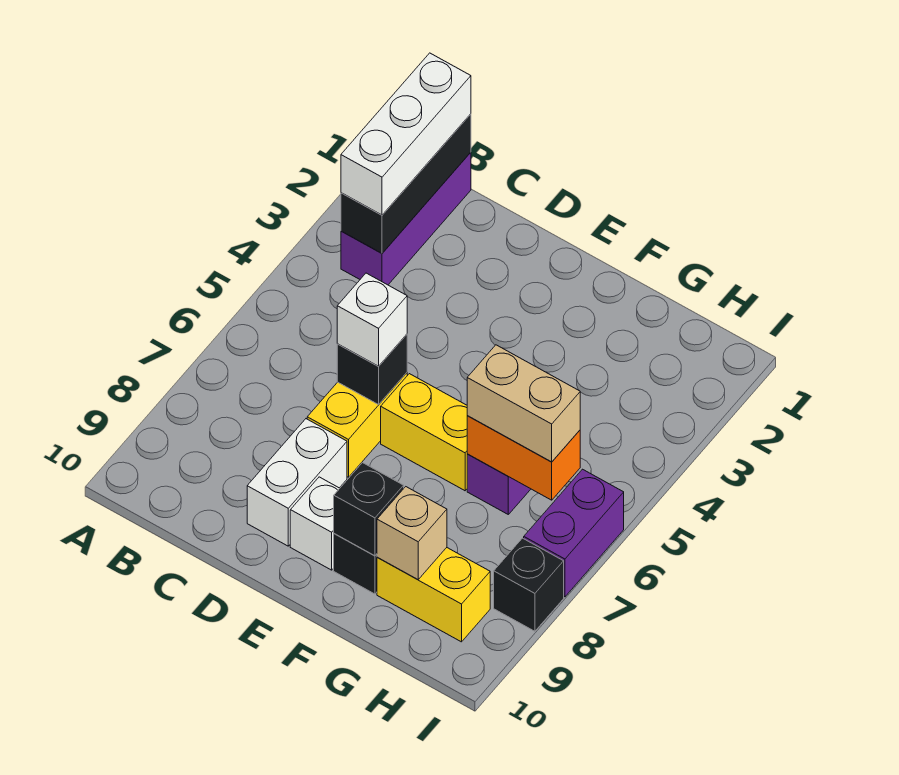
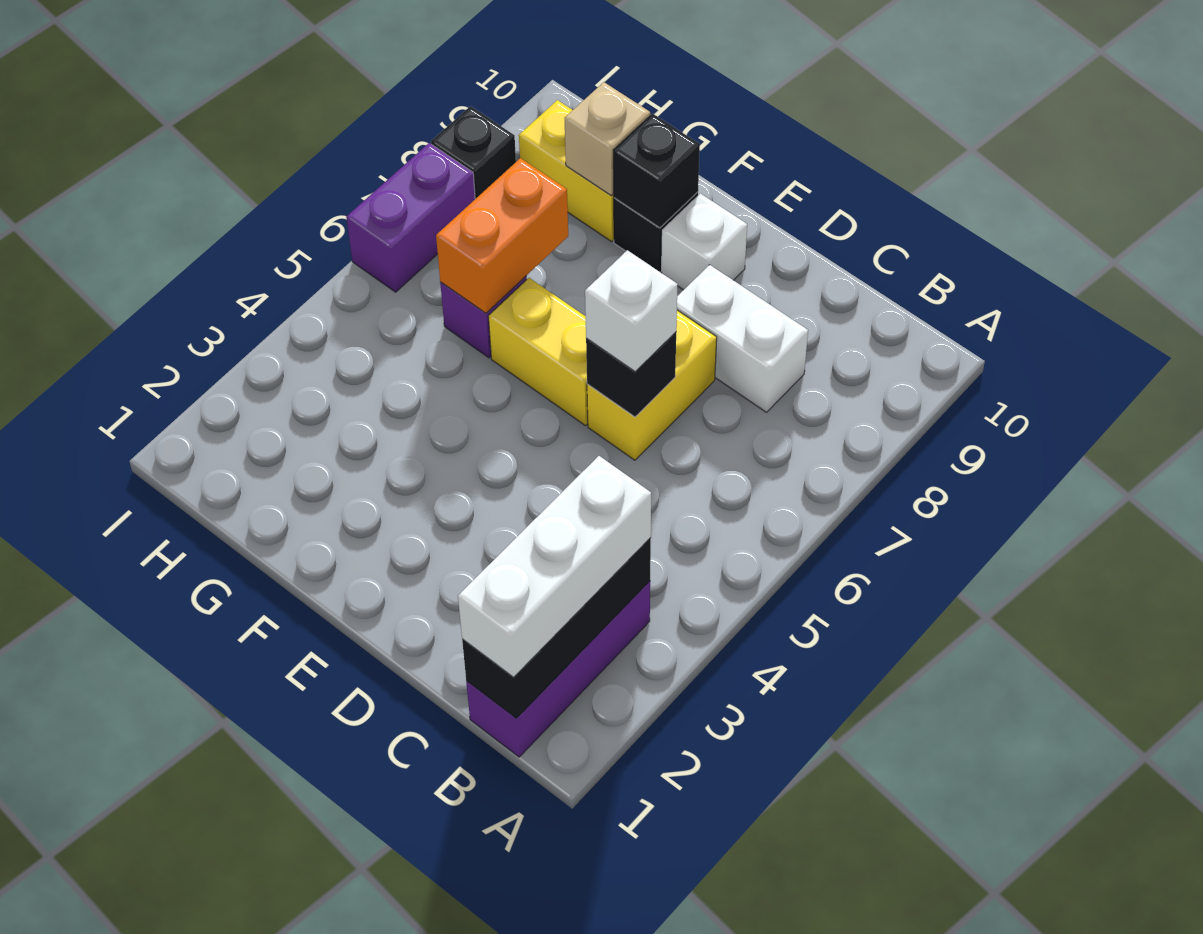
white 1x2 brick [247,419,347,546] -> white 1x2 brick turned to [677,265,808,412]
orange 1x2 brick [467,416,580,500] -> orange 1x2 brick turned to [436,158,568,313]
tan 1x2 brick [467,345,580,462] -> none

